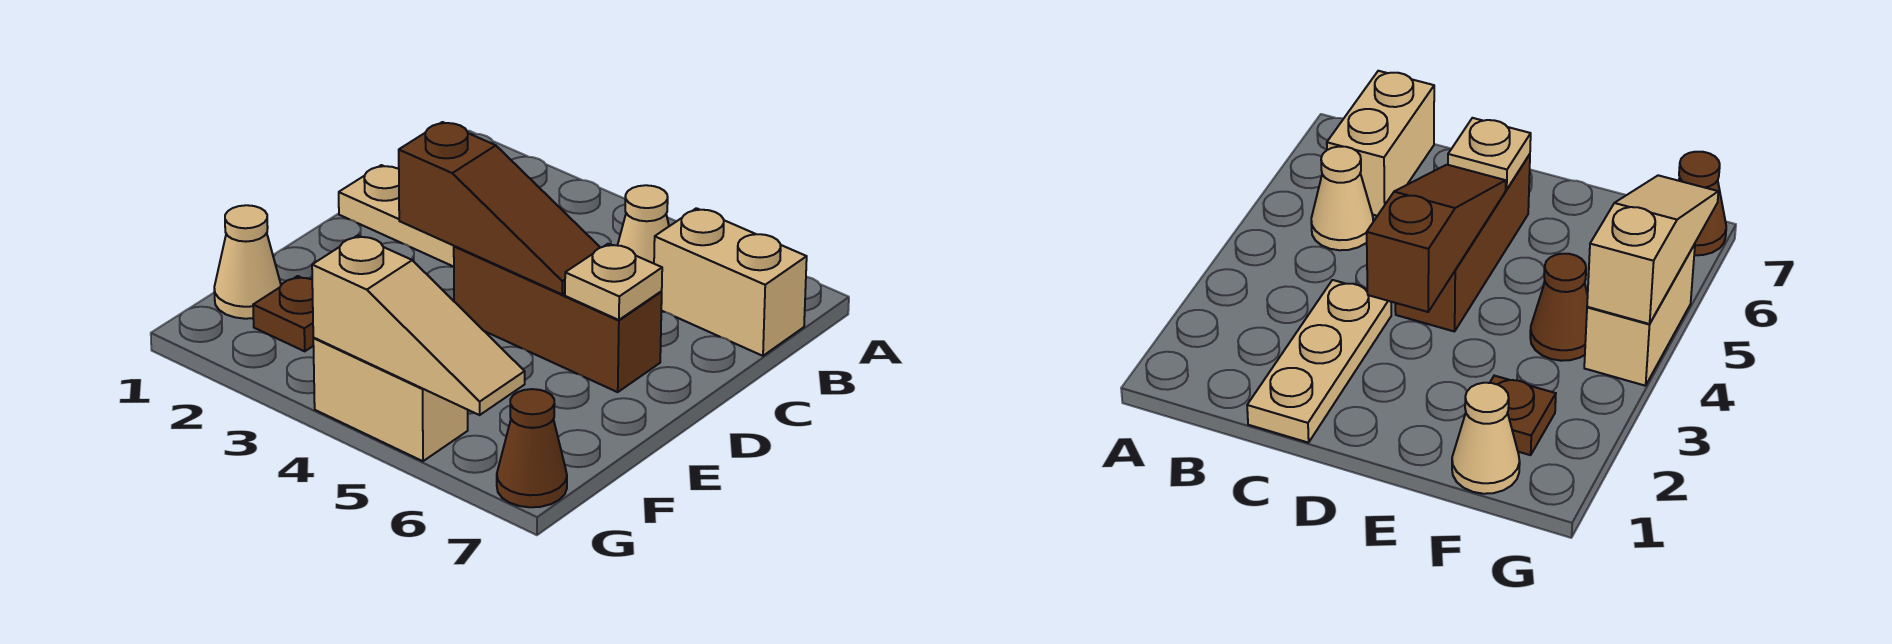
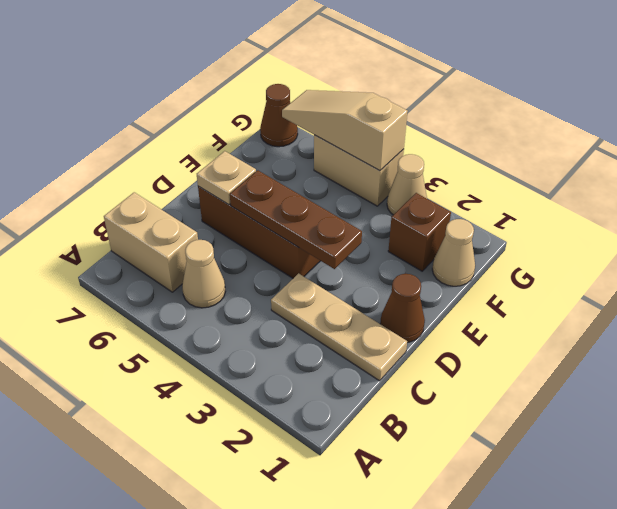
brown 1x3 slope [399,122,600,294] -> brown 1x3 plate [230,170,362,269]
brown 1x1 plate [253,276,314,351] -> brown 1x1 brick [388,193,451,271]
brown 1x1 cone [1530,254,1588,361] -> brown 1x1 cone moved to [380,274,425,343]
none -> tan 1x1 cone [387,154,427,215]

